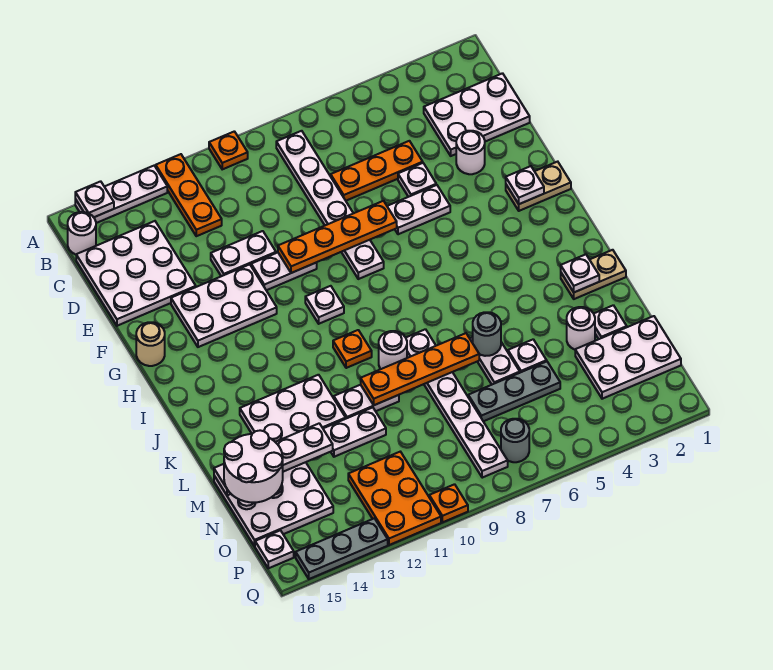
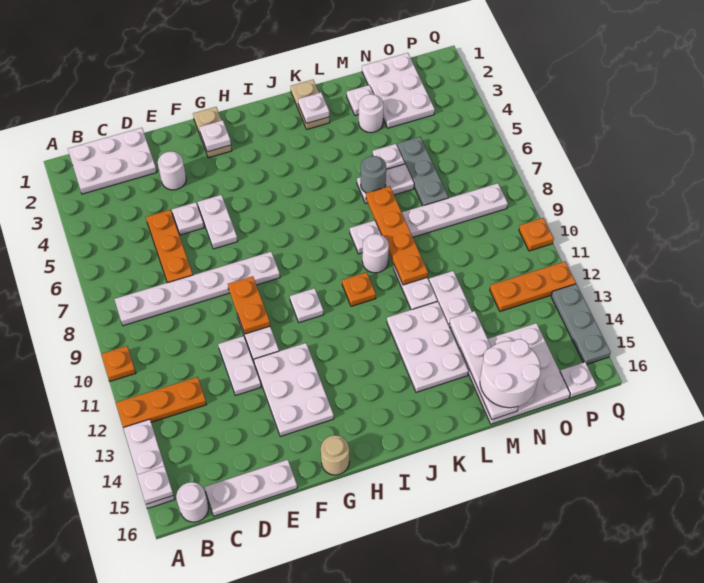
white 2x3 plate [424,73,530,156] -> white 2x3 plate turned to [68,128,157,194]
white 3x3 plate [76,221,196,326] -> white 1x3 plate [204,460,297,516]
orange 1x4 plate [278,201,397,273] -> orange 1x2 plate [228,276,270,334]
orange 2x3 plate [348,452,441,545] -> orange 1x3 plate [490,262,576,311]
grey 1x1 round brick [501,419,529,462] -> none

